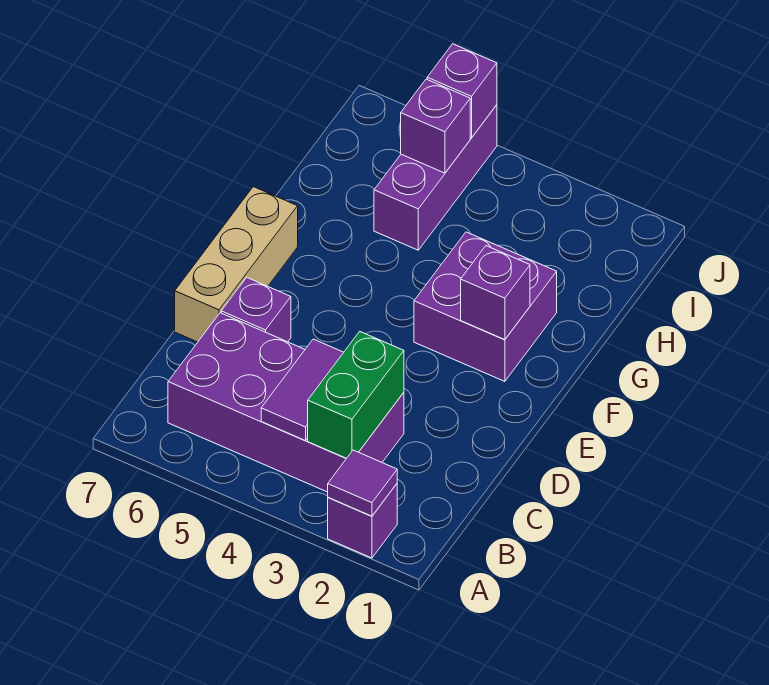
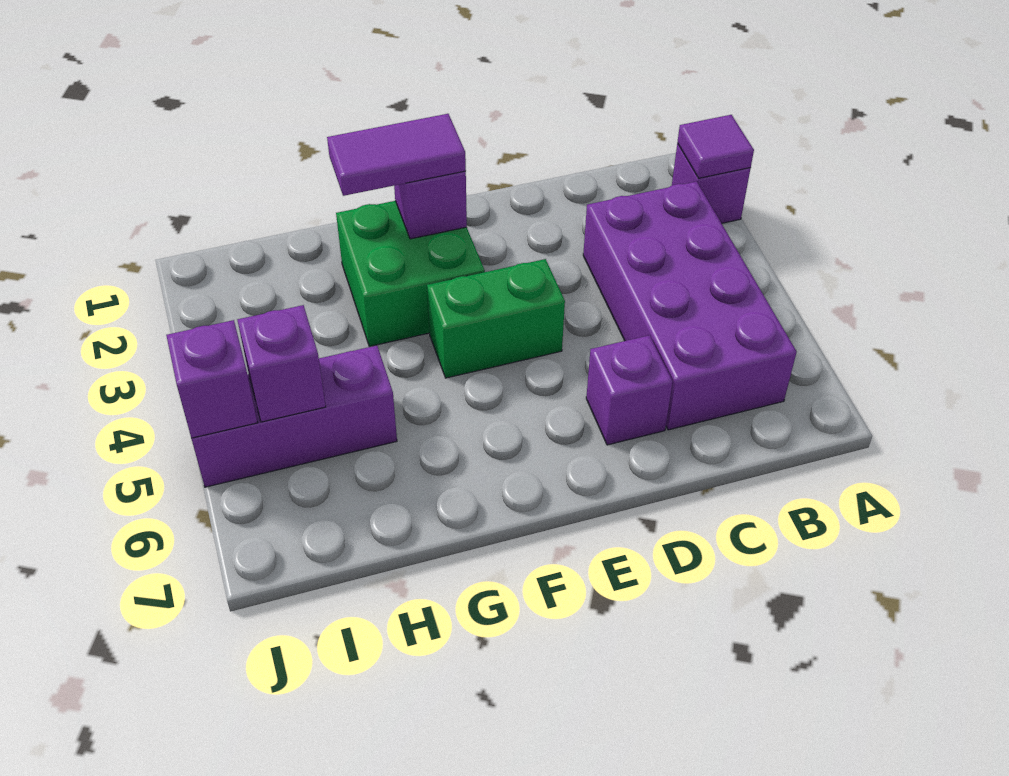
green 1x2 brick [308,332,404,458] -> green 1x2 brick moved to [427,259,565,378]
purple 1x2 tile [261,339,344,441] -> purple 1x2 tile moved to [327,114,466,196]
tan 1x3 brick [175,187,298,342] -> none
purple 2x2 brick [414,232,557,381] -> green 2x2 brick [336,201,485,346]

